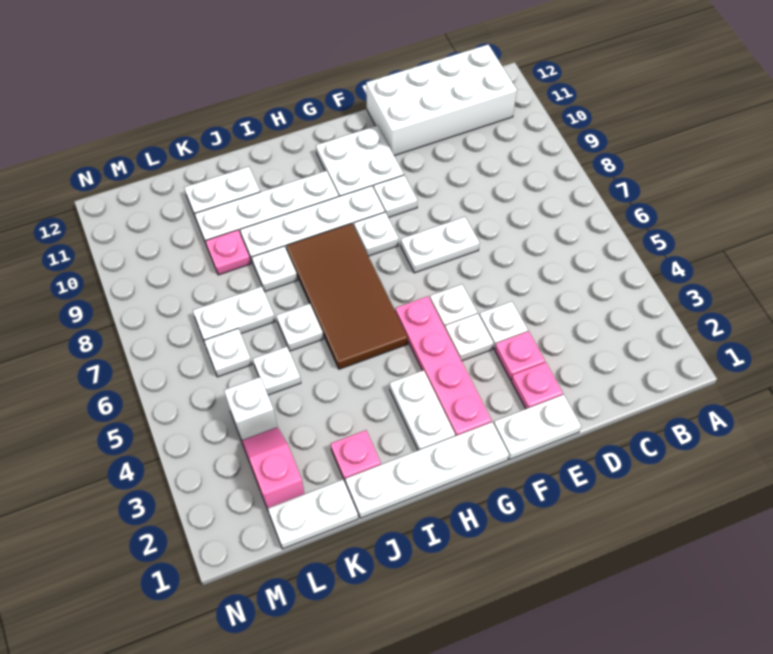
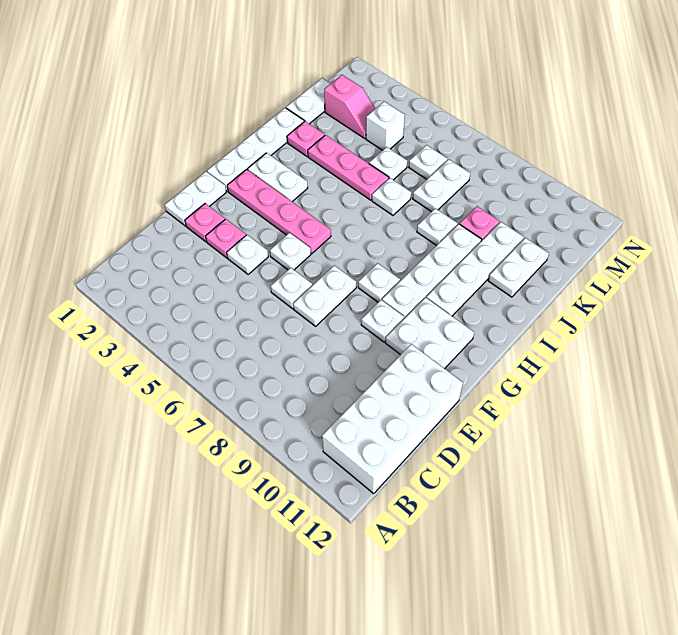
white 1x1 plate [445,314,493,361] -> white 1x1 plate moved to [270,268,312,309]
brown 2x4 tile [286,223,408,369] -> none
none -> pink 1x3 plate [308,135,389,200]

